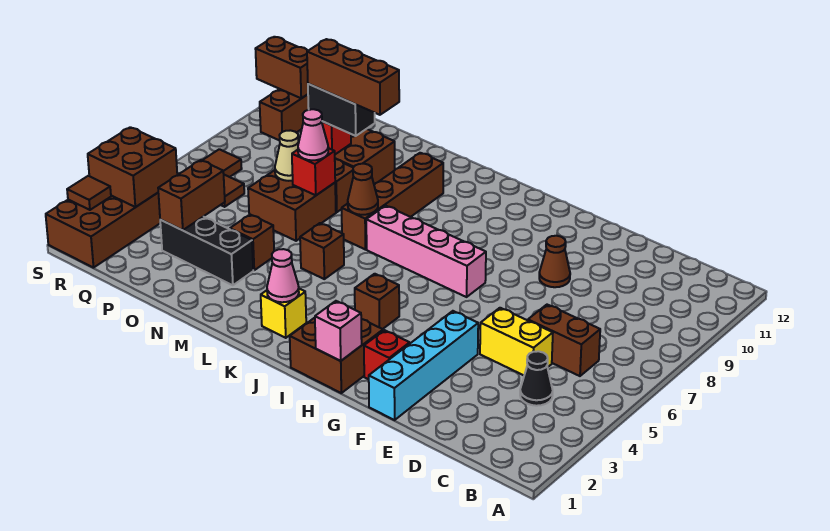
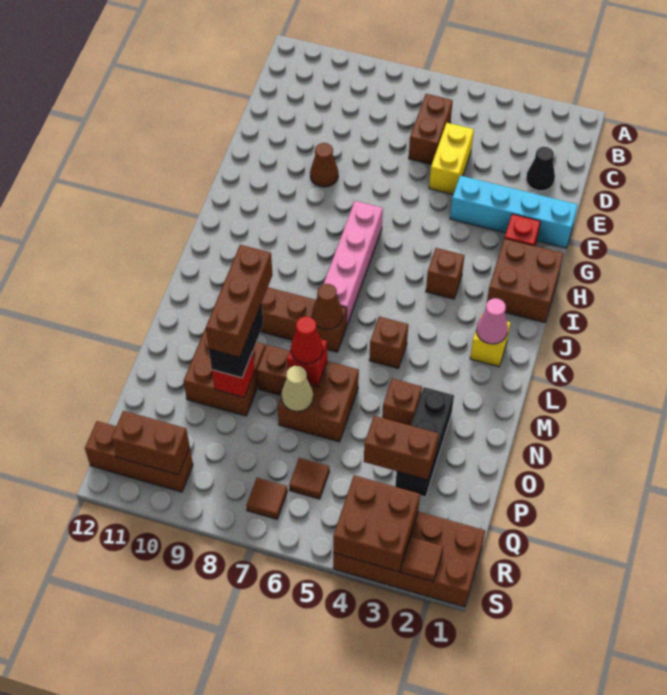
black 1x1 cone [520,351,553,406] -> black 1x1 cone moved to [526,147,555,191]
pink 1x1 brick [315,301,362,361] -> none
pink 1x1 cone [298,109,328,160] -> red 1x1 cone [291,317,323,364]
brown 1x2 brick [256,37,308,98] -> brown 1x2 brick turned to [111,411,190,475]

